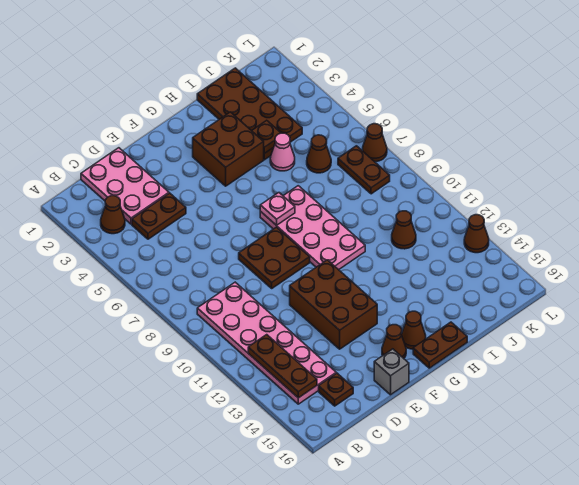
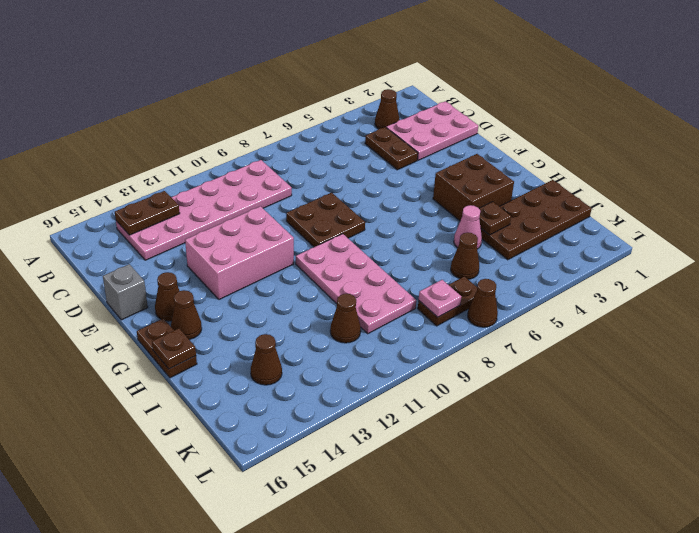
brown 1x3 plate [248,335,317,398] -> brown 1x2 plate [115,191,180,235]
brown 1x1 plate [319,373,353,406] -> brown 1x1 plate moved to [152,328,196,369]
brown 2x3 brick [290,260,377,349] -> pink 2x3 brick [185,206,294,299]
pink 2x4 plate [260,186,365,270] -> pink 2x4 plate turned to [296,234,416,334]
pink 1x1 plate [260,193,295,225] -> pink 1x1 plate moved to [419,280,462,317]
brown 1x1 cone [464,215,489,253] -> brown 1x1 cone moved to [251,334,282,385]

